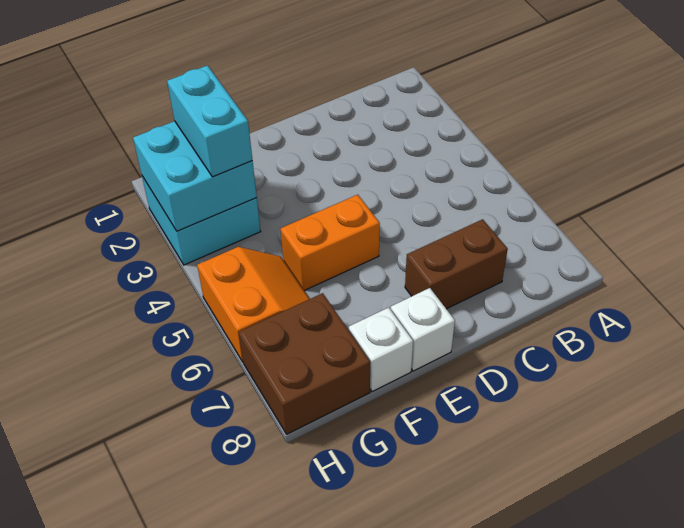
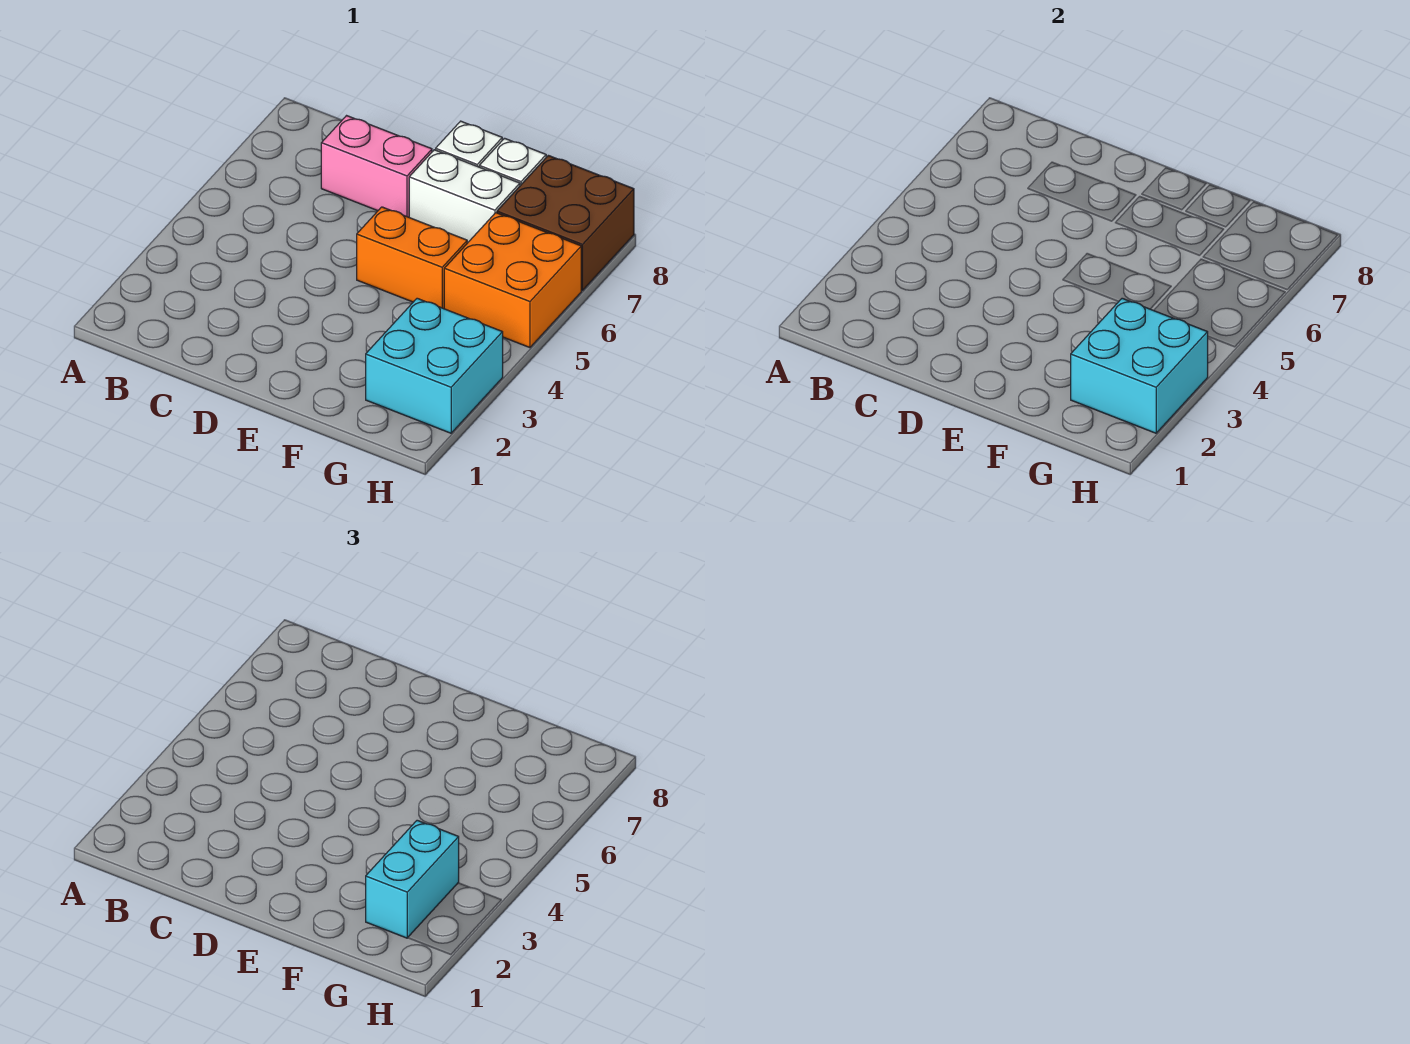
brown 1x2 brick [405,219,508,309] -> pink 1x2 brick [321,116,432,217]
none -> white 1x2 brick [409,150,520,243]
orange 2x2 slope [197,247,310,362] -> orange 2x2 brick [444,213,581,348]

